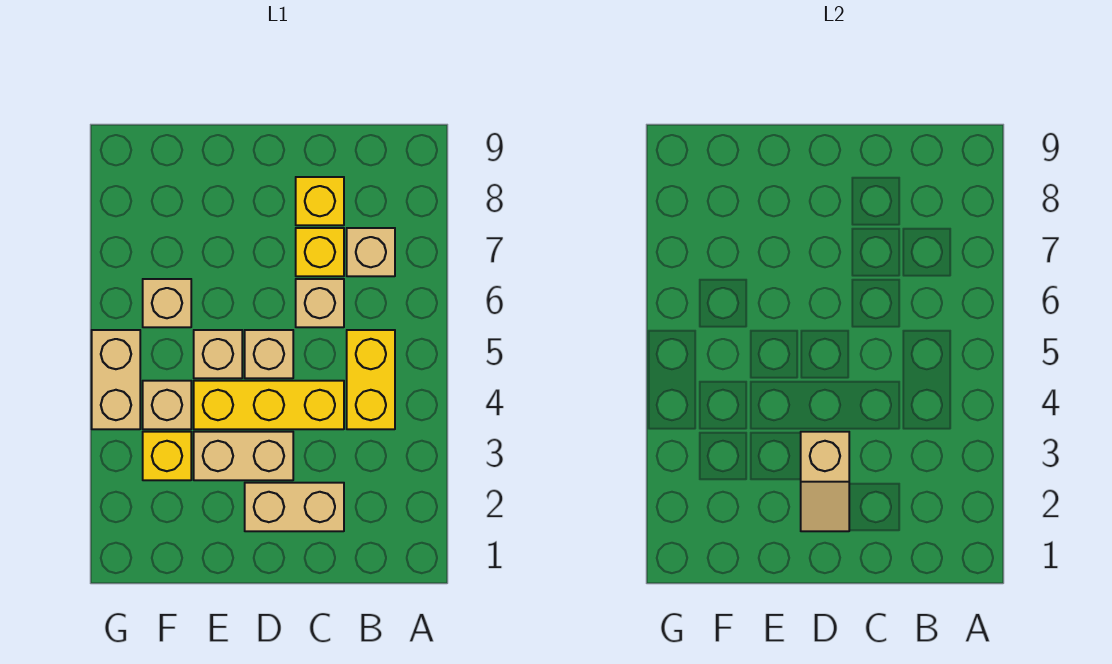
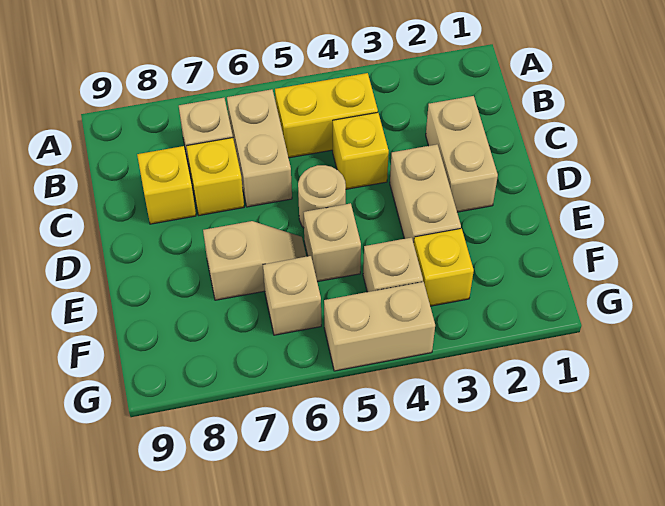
yellow 1x3 brick [194,381,344,429] -> yellow 1x1 brick [333,112,389,189]
tan 1x1 brick [296,279,344,327] -> tan 1x2 brick [227,89,292,207]
tan 1x2 slope [801,432,849,531] -> tan 1x2 slope moved to [203,221,306,300]
tan 1x1 brick [245,330,293,378] -> tan 1x1 round brick [298,165,346,228]

